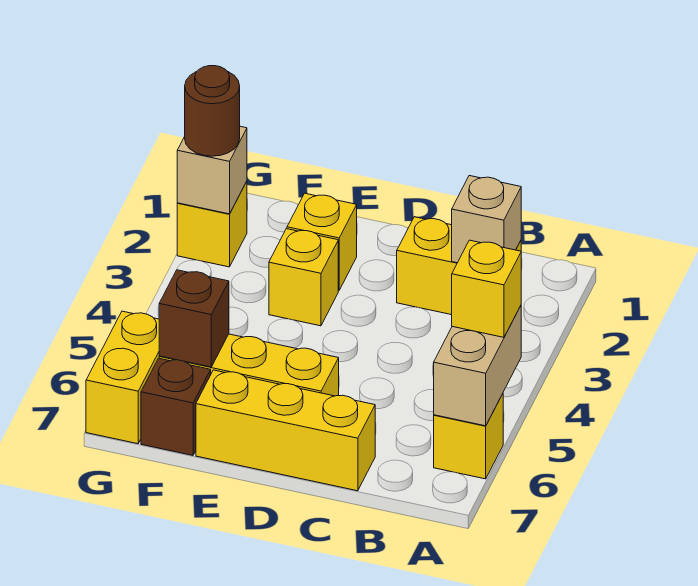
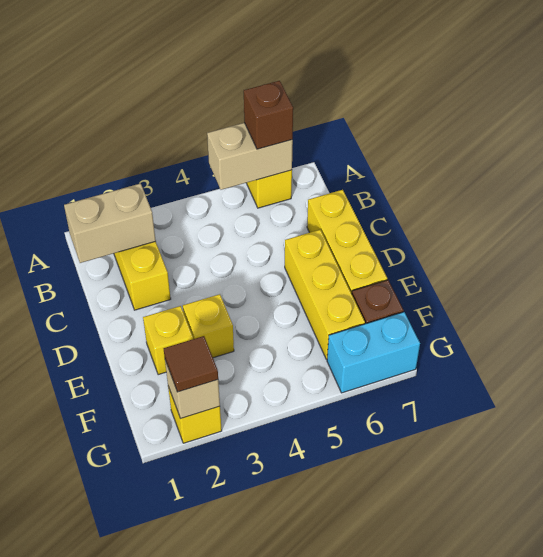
yellow 1x1 brick [452,240,521,337] -> none
tan 1x1 brick [452,176,521,263] -> tan 1x2 brick [64,183,156,263]
brown 1x1 brick [159,270,229,367] -> brown 1x1 brick moved to [244,81,293,149]
brown 1x1 round brick [185,66,240,156] -> brown 1x1 tile [164,336,218,392]
yellow 1x2 brick [86,311,159,444] -> cyan 1x2 brick [327,312,420,393]

